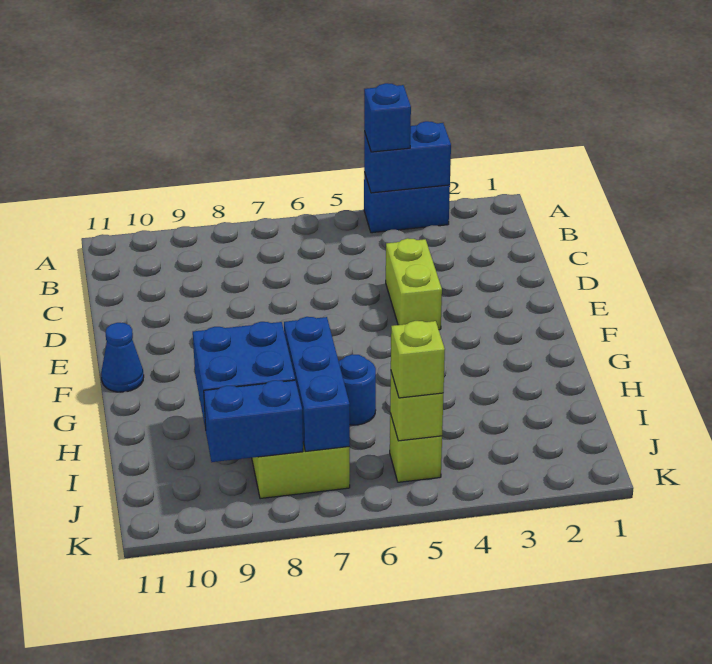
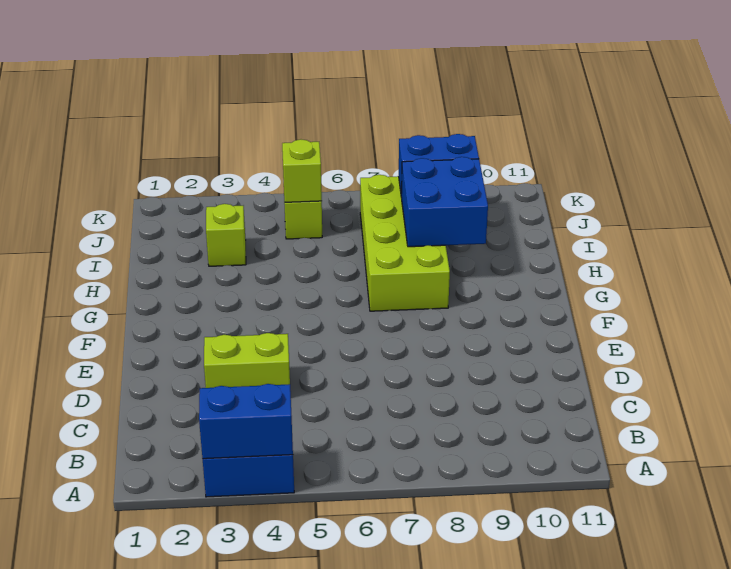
blue 1x1 brick [364,83,411,152] -> none
lime 1x2 brick [386,238,442,330] -> lime 1x2 brick turned to [204,333,290,388]
blue 1x1 cone [101,323,144,392] -> none
blue 1x1 round brick [339,354,376,425] -> none
blue 1x3 brick [284,317,350,451] -> none
lime 1x1 brick [391,321,445,398] -> lime 1x1 brick moved to [206,204,246,266]

